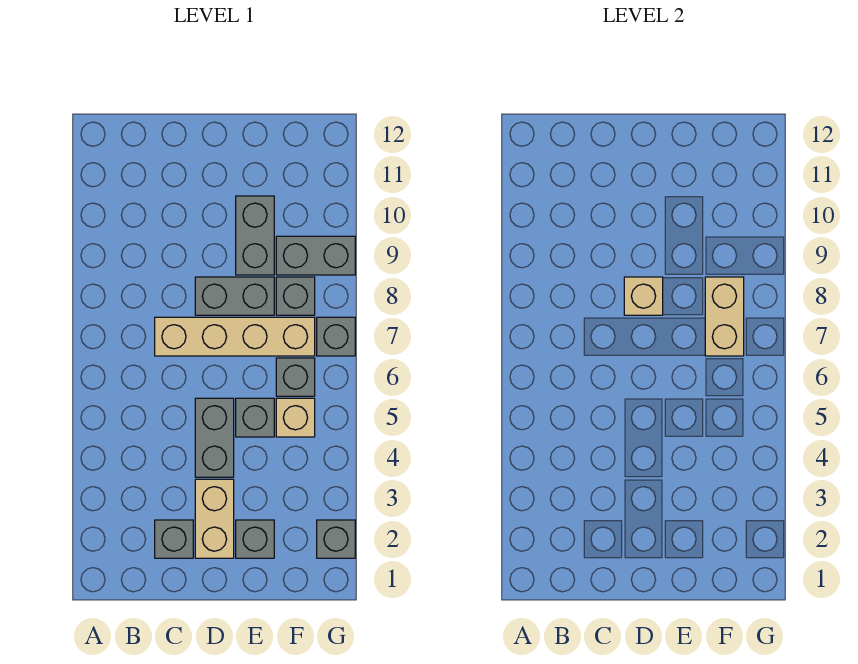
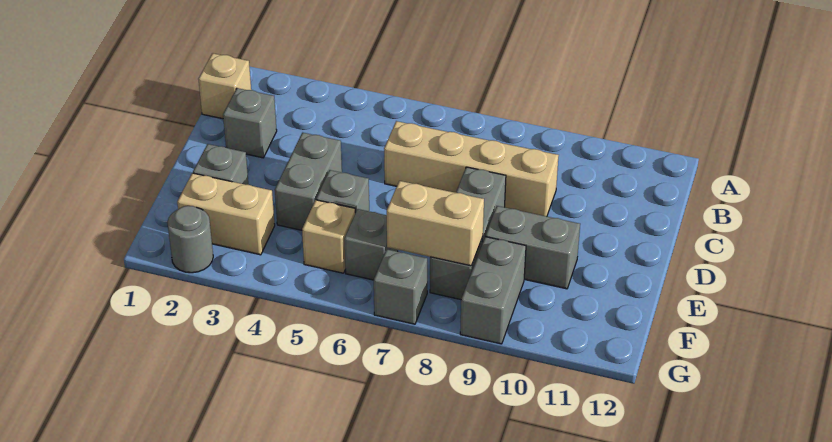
tan 1x4 brick [155,317,315,356] -> tan 1x4 brick turned to [384,121,559,216]
tan 1x2 brick [195,479,234,558] -> tan 1x2 brick moved to [177,173,275,255]
grey 1x2 brick [195,398,234,477] -> grey 1x2 brick turned to [275,133,342,230]
tan 1x1 brick [624,277,663,315] -> tan 1x1 brick moved to [198,53,251,119]
grey 1x1 brick [317,520,355,558] -> grey 1x1 round brick [167,206,213,273]

